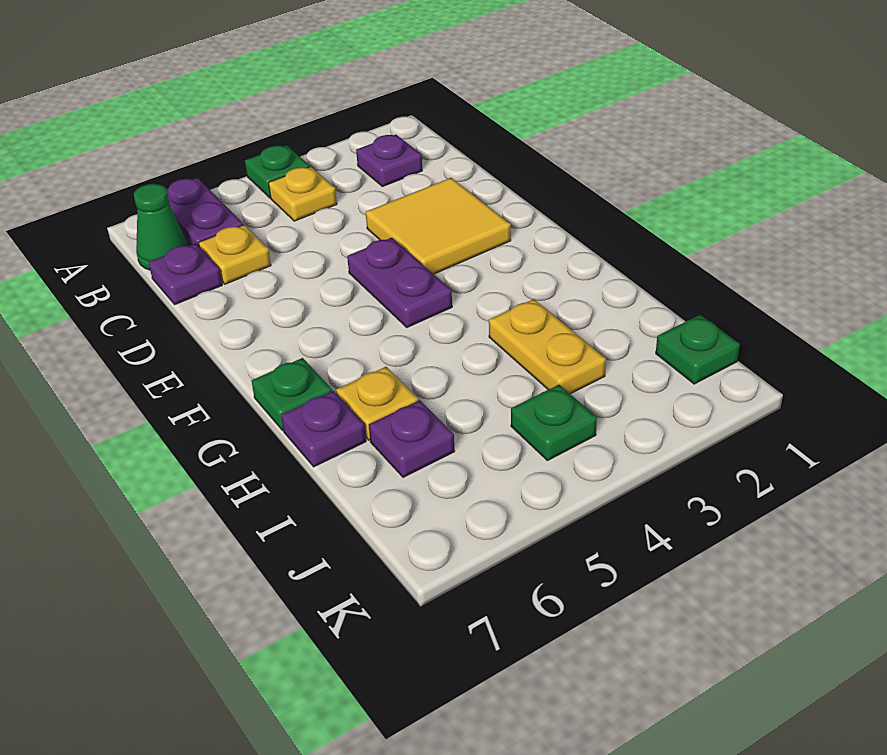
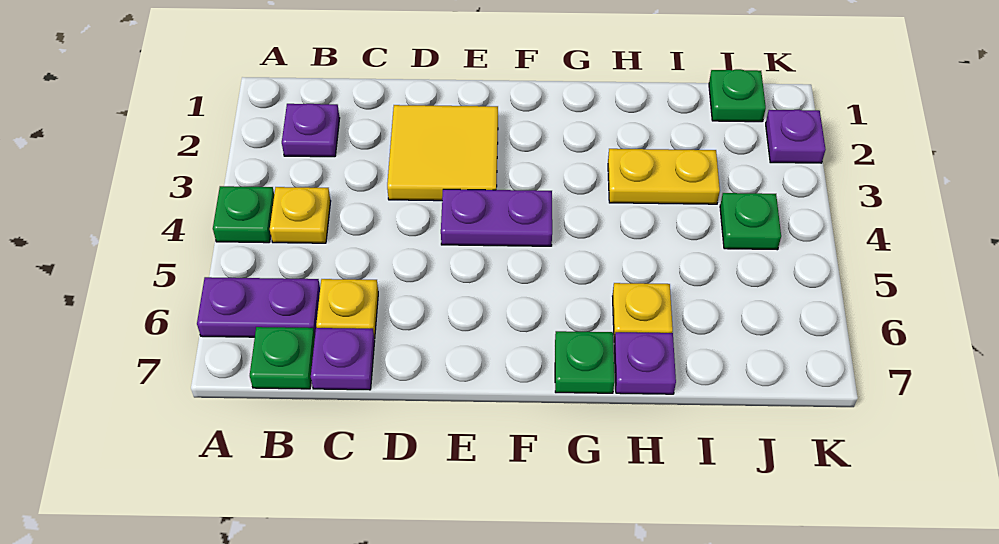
green 1x1 cone [134,184,188,270] -> green 1x1 plate [250,327,315,389]
purple 1x1 plate [369,400,455,477] -> purple 1x1 plate moved to [766,110,826,163]

